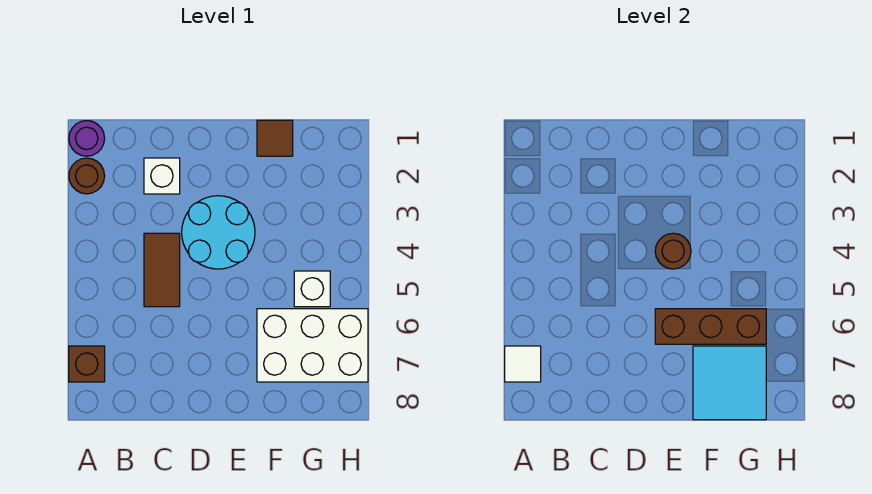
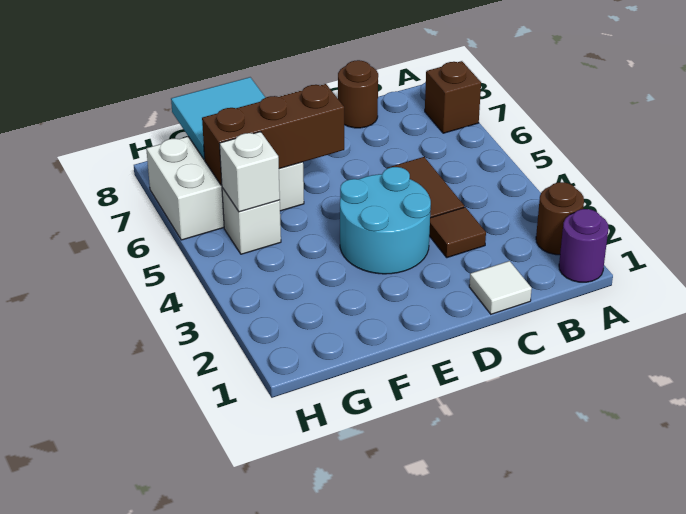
white 1x1 tile [505,346,541,382] -> white 1x1 tile moved to [469,261,532,314]
white 1x1 brick [144,158,180,194] -> white 1x1 brick moved to [220,132,280,212]
brown 1x1 round brick [655,233,691,269] -> brown 1x1 round brick moved to [338,60,378,128]
brown 1x1 tile [257,120,293,156] -> brown 1x1 tile moved to [429,207,486,258]

